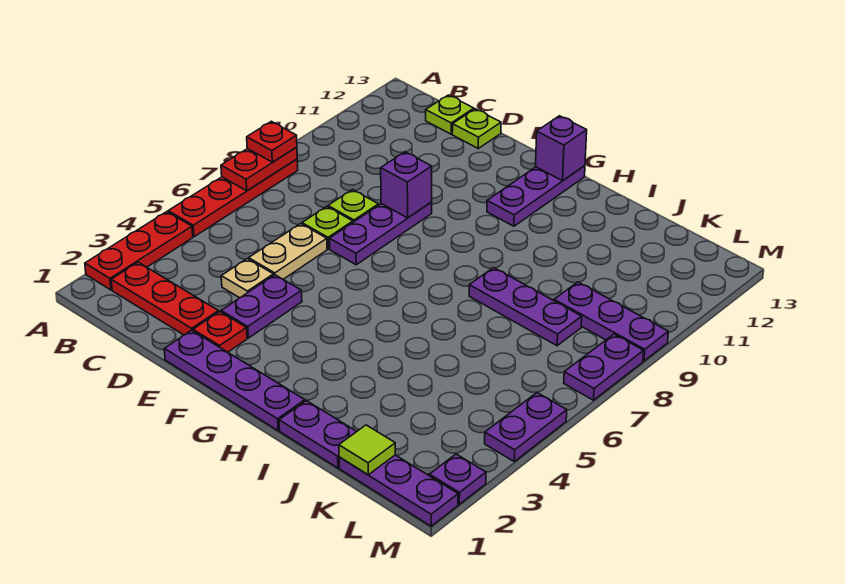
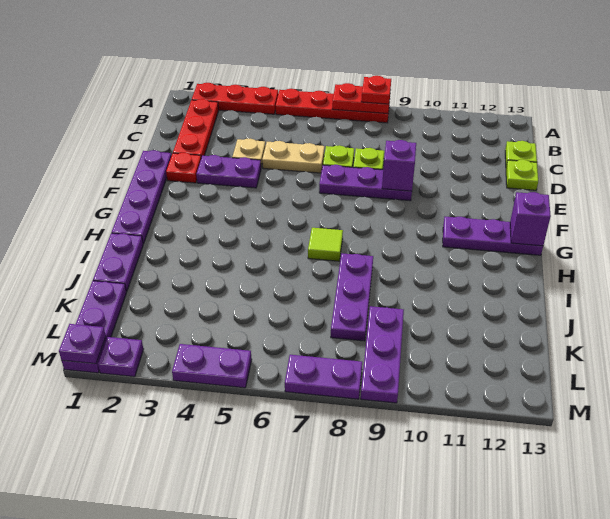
lime 1x1 tile [339,425,395,475] -> lime 1x1 tile moved to [308,228,343,261]
none -> purple 1x1 plate [59,324,106,364]

